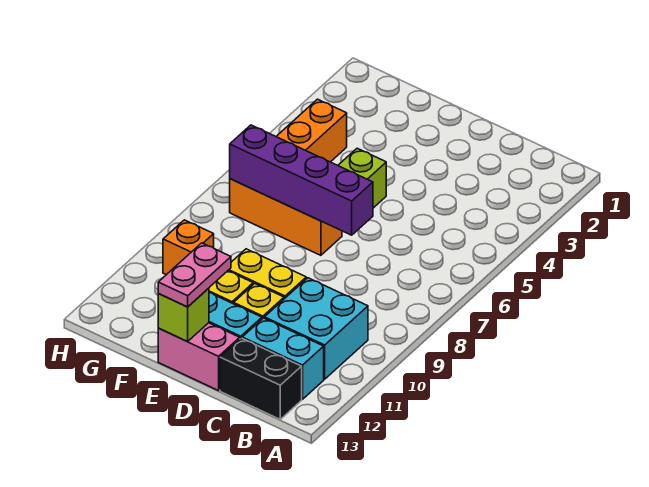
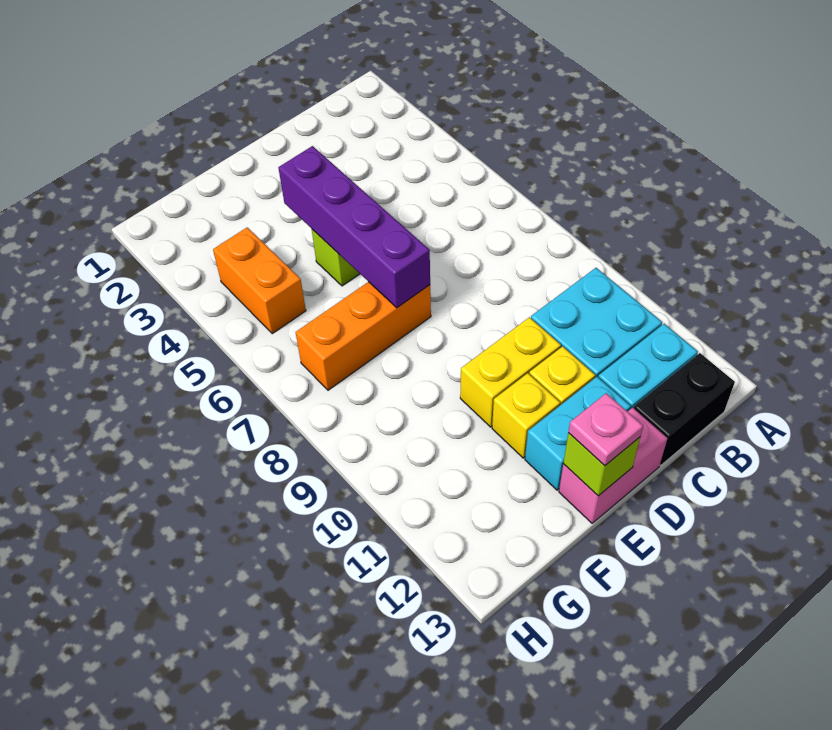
purple 1x4 brick [230,125,373,235] -> purple 1x4 brick turned to [278,146,430,308]
pink 1x2 plate [158,243,231,307] -> pink 1x1 plate [568,393,643,466]
orange 1x1 brick [163,220,214,275] -> none

